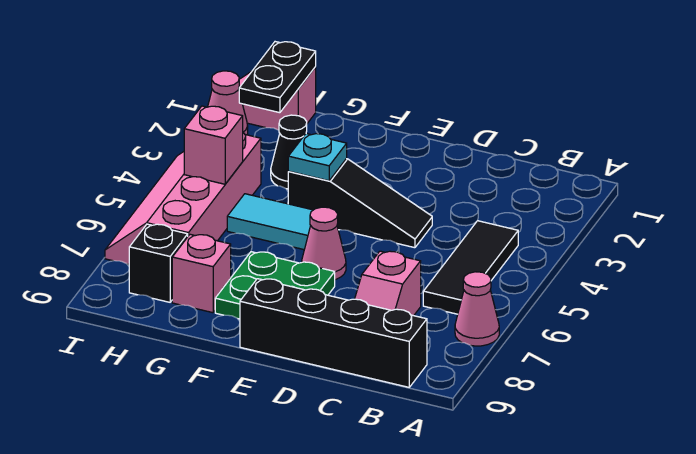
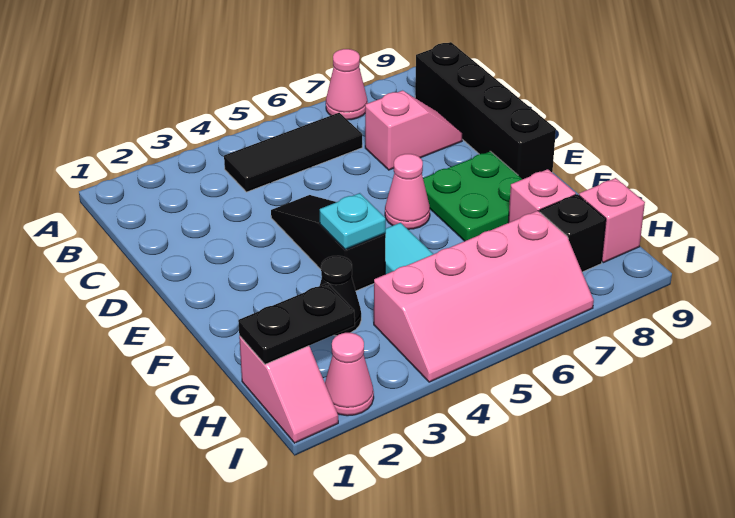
pink 1x1 brick [184,106,243,184] -> pink 1x1 brick moved to [579,178,645,263]

